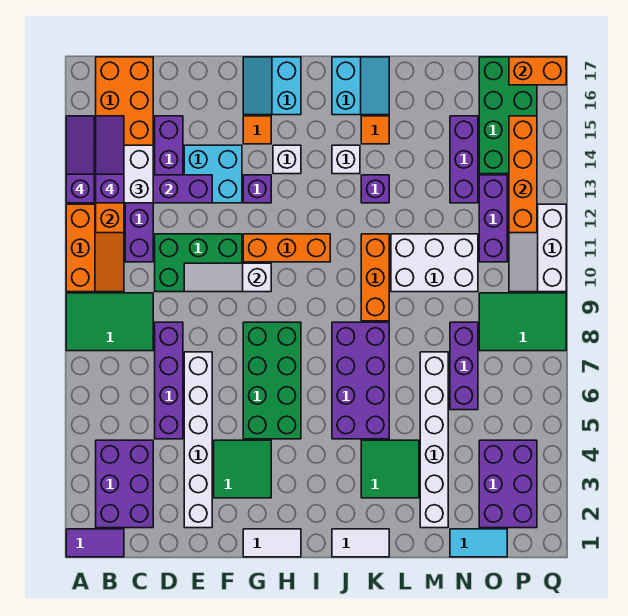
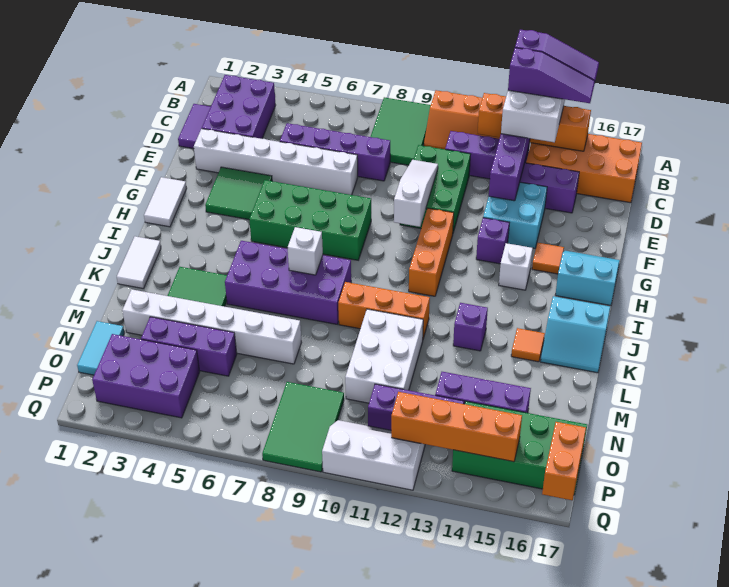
purple 1x2 tile [66,529,124,557] -> purple 1x2 tile moved to [178,104,211,149]
purple 2x3 brick [96,440,153,528] -> purple 2x3 brick turned to [202,75,276,139]
white 1x1 brick [332,145,360,174] -> white 1x1 brick moved to [288,227,323,275]
purple 1x3 brick [450,322,478,410] -> purple 1x3 brick moved to [141,317,237,376]

